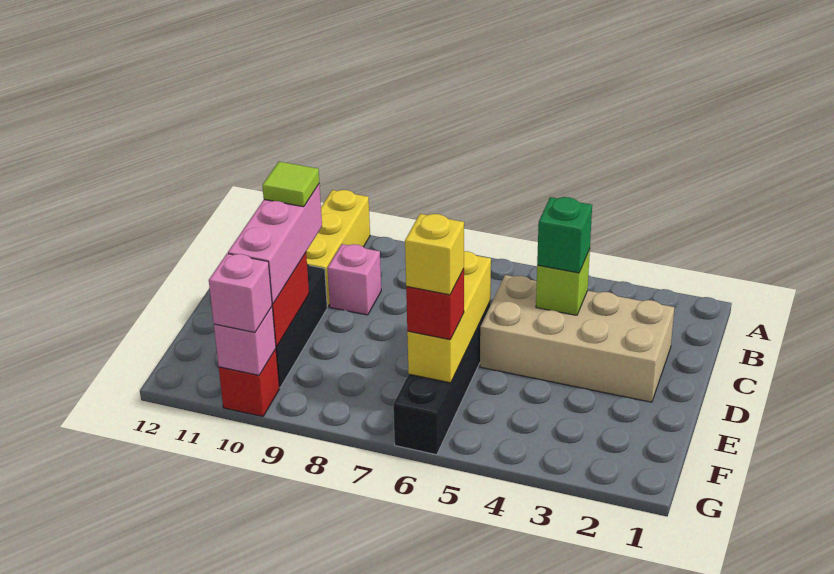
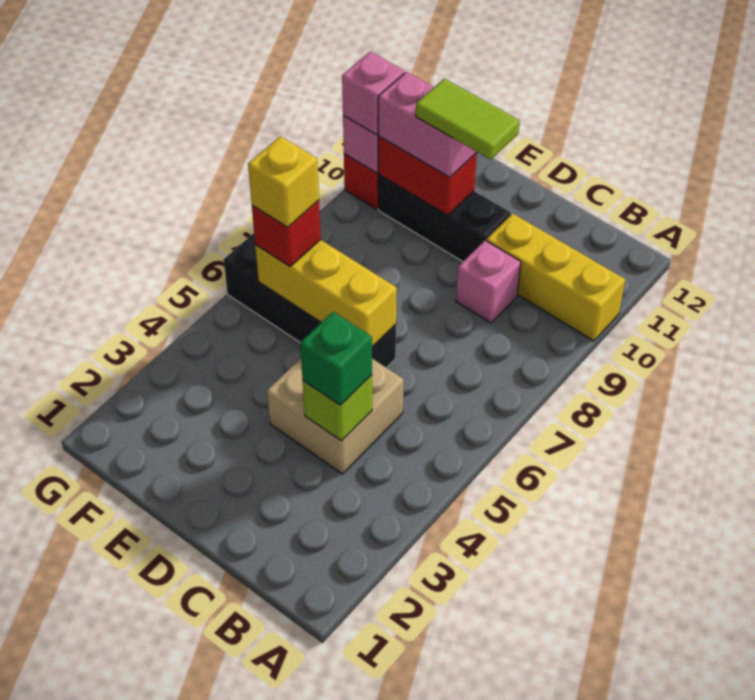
tan 2x4 brick [480,275,674,402] -> tan 2x2 brick [267,358,404,474]
pink 1x3 brick [228,184,322,304] -> pink 1x2 brick [378,72,477,178]
lime 1x1 tile [262,162,319,207] -> lime 1x2 tile [416,79,520,159]

